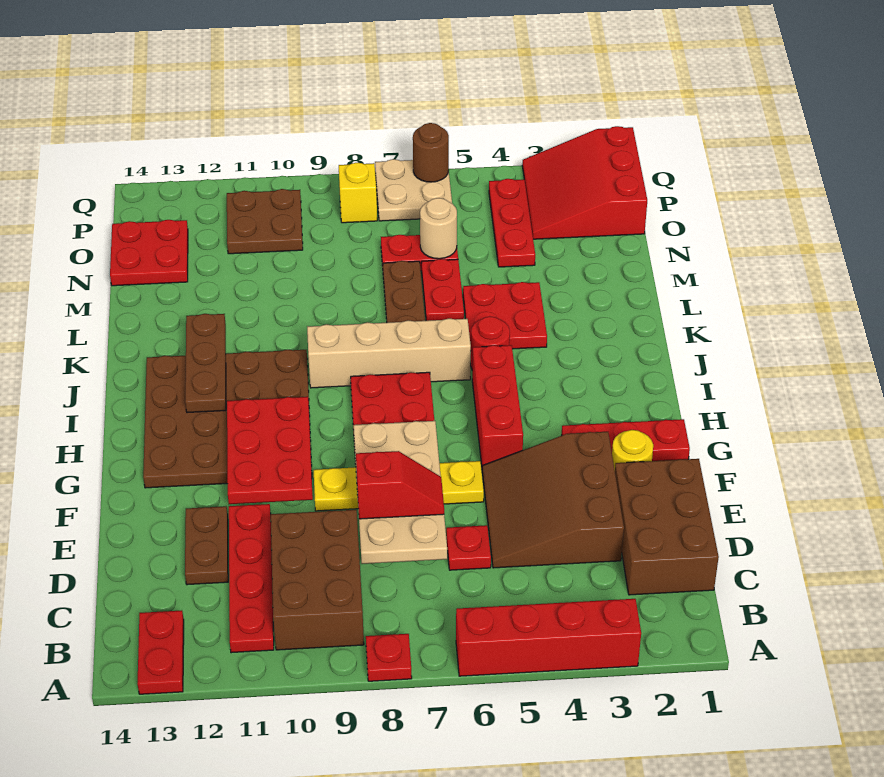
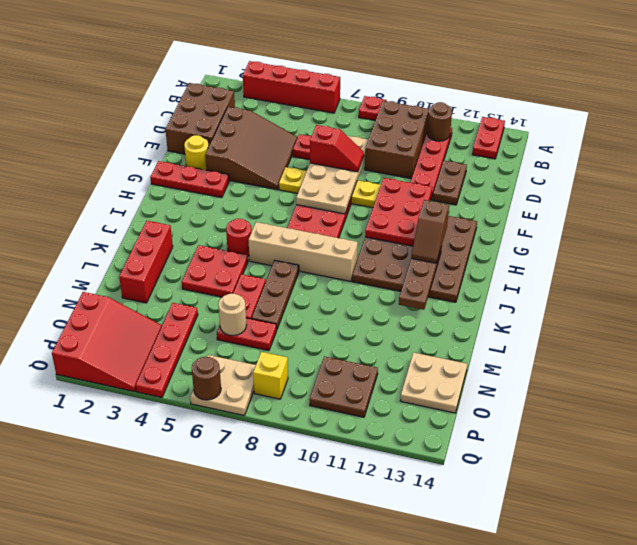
none -> brown 1x1 round brick [427,102,452,141]
red 1x2 slope [356,451,444,519] -> red 1x2 slope turned to [310,125,364,172]
red 1x3 brick [472,345,523,466] -> red 1x3 brick moved to [119,221,173,303]
none -> brown 1x2 slope [411,200,449,263]
red 1x3 plate [489,179,535,267] -> red 1x4 plate [135,303,198,397]
red 2x2 plate [110,220,188,286] -> tan 2x2 plate [400,353,467,413]

